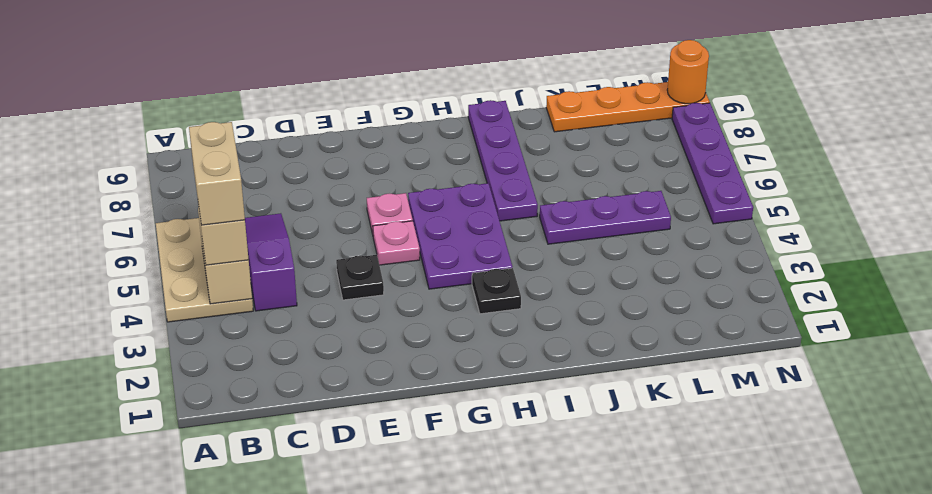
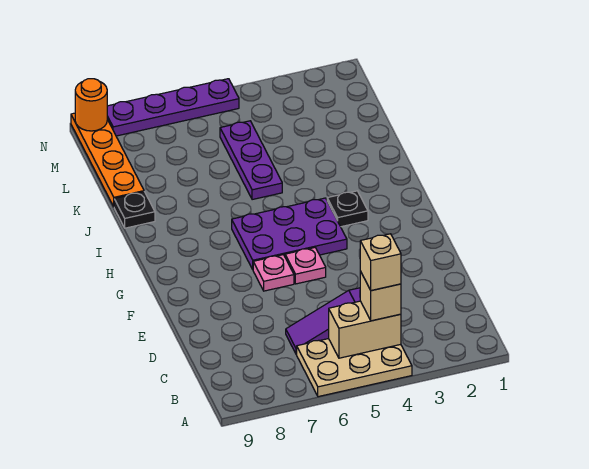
tan 1x2 brick [189,122,245,225] -> tan 1x1 brick [360,234,401,291]
black 1x1 plate [336,255,384,300] -> black 1x1 plate moved to [114,192,155,228]
purple 1x4 plate [468,100,538,221] -> none

